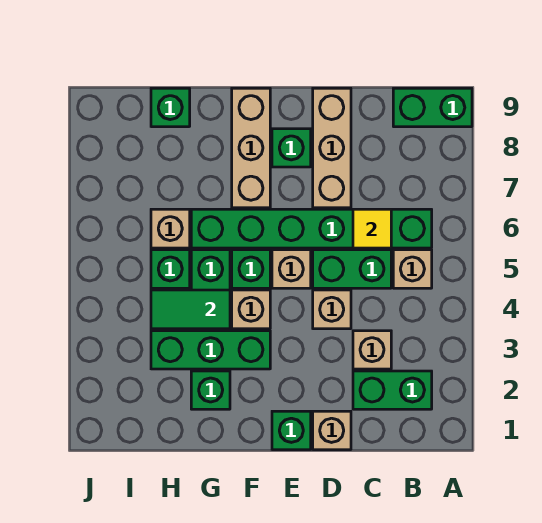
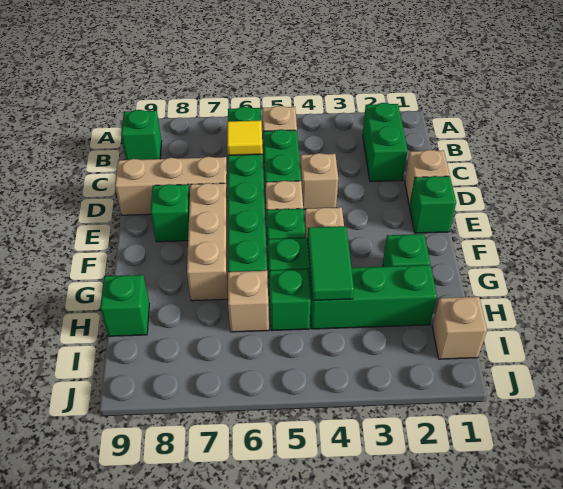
green 1x2 brick [393,88,472,127] -> green 1x1 brick [121,110,162,160]
tan 1x1 brick [353,331,391,369] -> tan 1x1 brick moved to [432,297,487,359]
green 1x3 brick [151,331,270,369] -> green 1x3 brick turned to [309,265,437,329]
tan 1x3 brick [232,88,270,208] -> tan 1x3 brick turned to [187,183,228,301]

